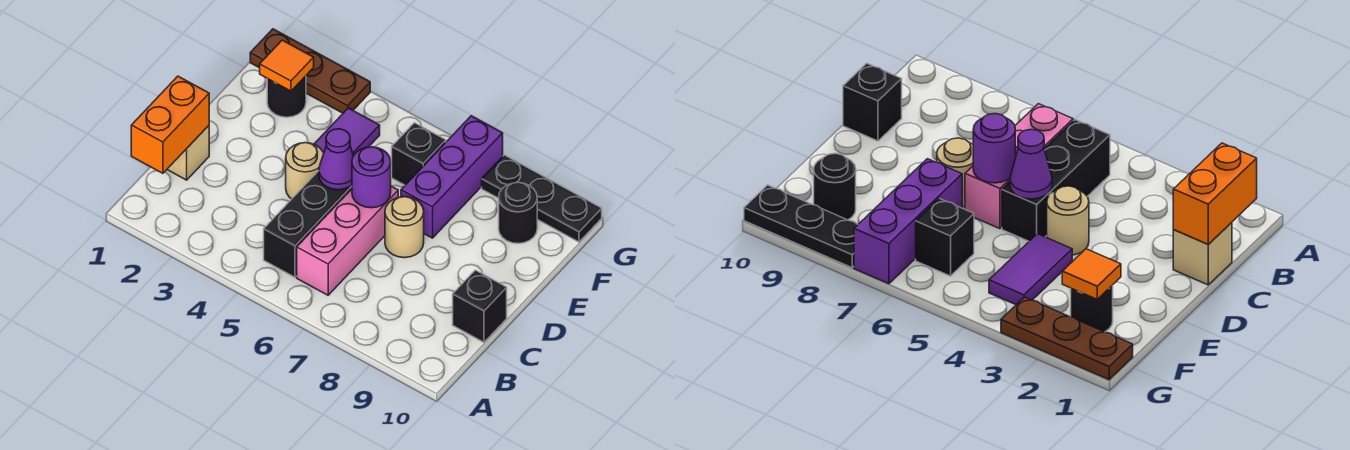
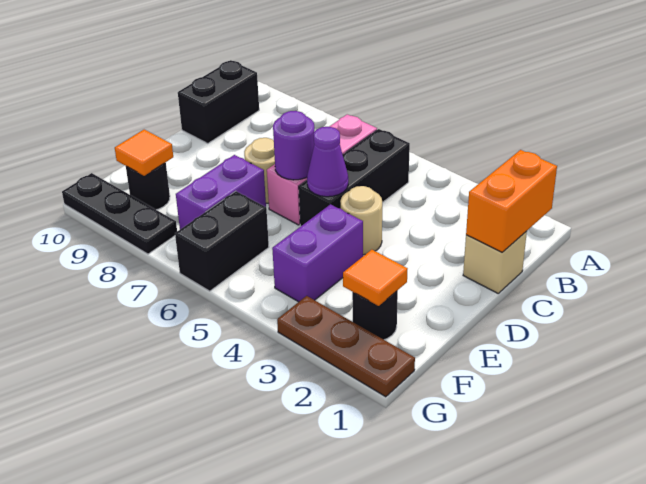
black 1x1 brick [453,270,507,342] -> black 1x2 brick [178,60,259,144]
purple 1x2 tile [314,108,380,156] -> purple 1x2 brick [272,204,363,302]
purple 1x3 brick [401,116,503,238] -> purple 1x2 brick [176,155,266,229]
black 1x1 brick [392,123,446,185] -> black 1x2 brick [175,191,269,291]
none -> orange 1x1 tile [115,130,173,176]

